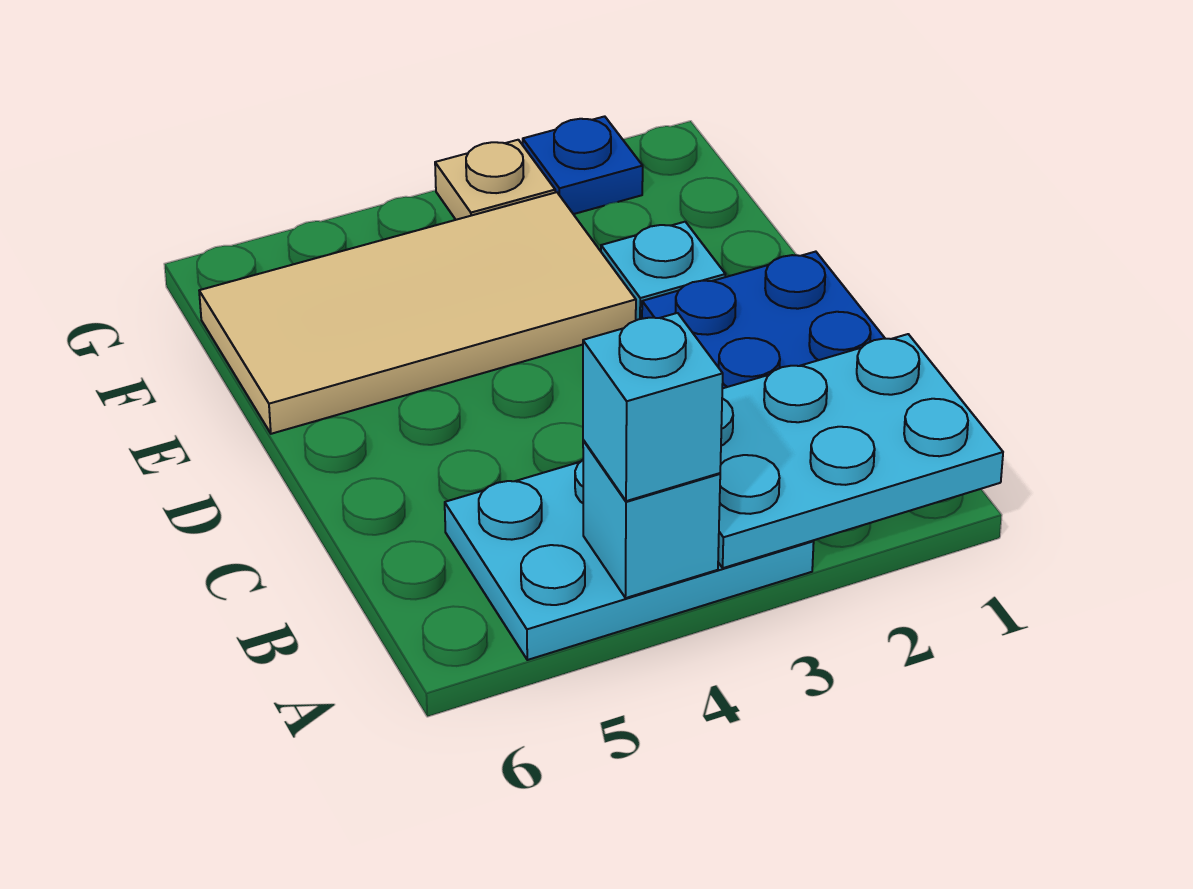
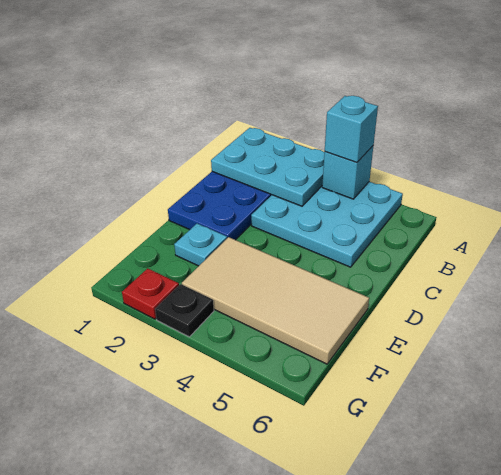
cyan 2x3 plate [445,460,814,660] -> cyan 3x3 plate [251,182,403,267]
blue 1x1 plate [523,116,643,214] -> red 1x1 plate [122,268,179,319]
tan 1x1 plate [435,140,555,220] -> black 1x1 plate [155,284,214,337]

